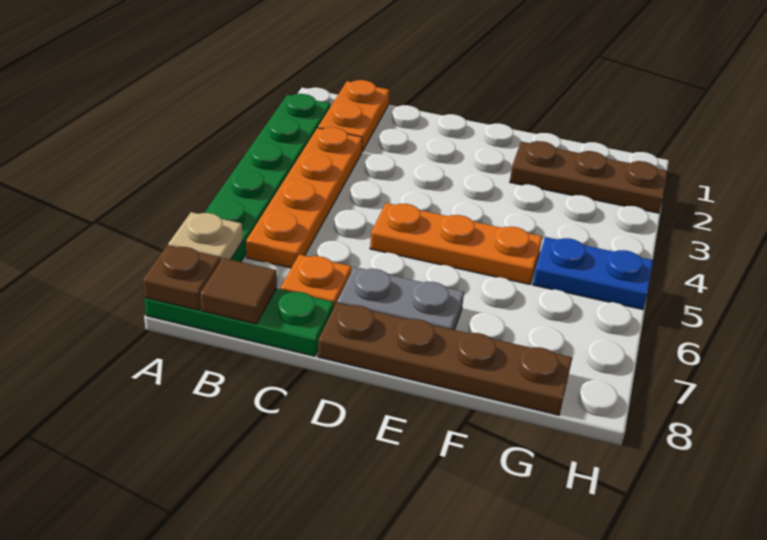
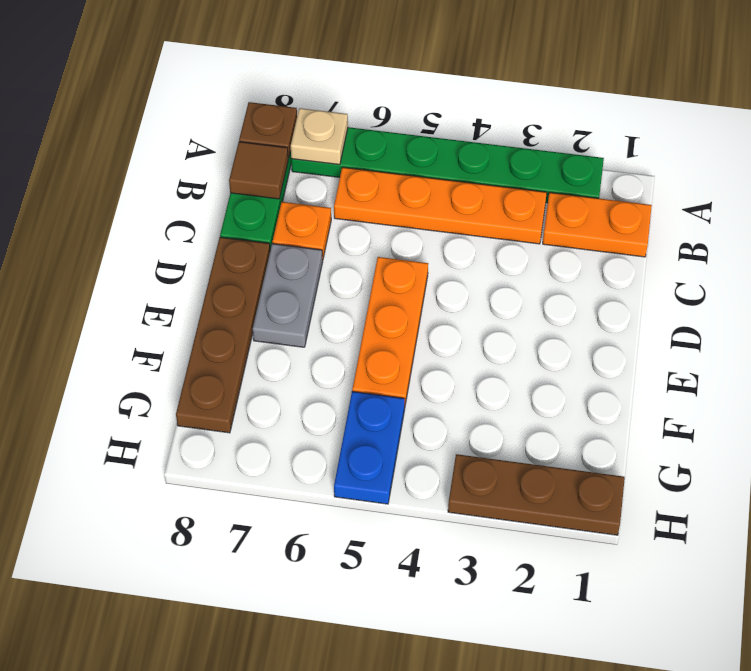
brown 1x3 plate [510,141,667,213] -> brown 1x3 plate turned to [448,454,625,535]

